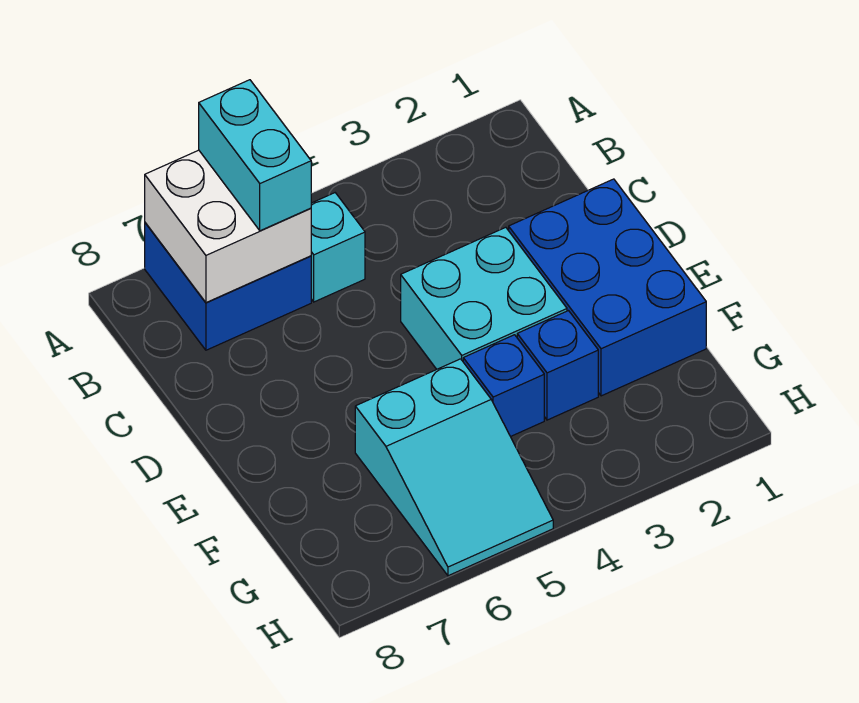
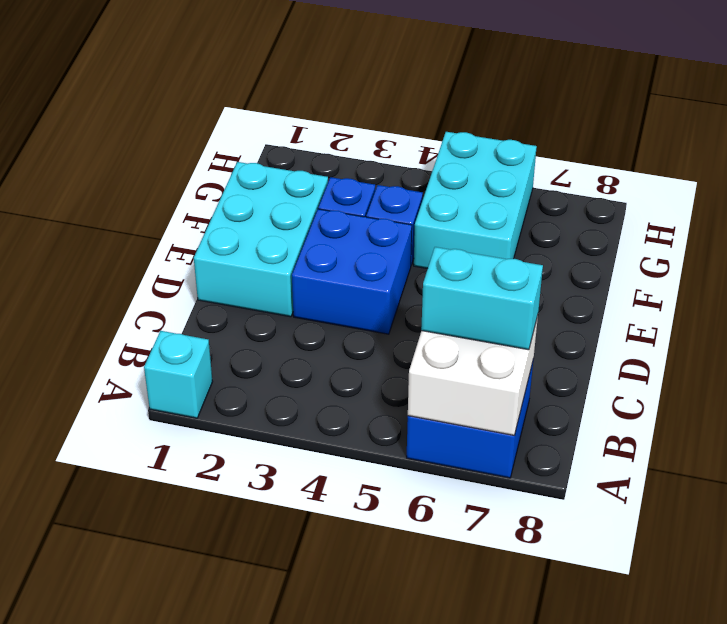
cyan 1x2 brick [199,80,311,231] -> cyan 1x2 brick turned to [421,247,543,350]
cyan 1x1 brick [311,193,365,302] -> cyan 1x1 brick moved to [144,331,213,418]
blue 2x3 brick [509,179,706,396] -> cyan 2x3 brick [194,162,328,317]
cyan 2x2 brick [401,227,567,369] -> blue 2x2 brick [292,209,412,334]
cyan 2x3 slope [355,359,553,576] -> cyan 2x3 brick [414,132,537,269]

